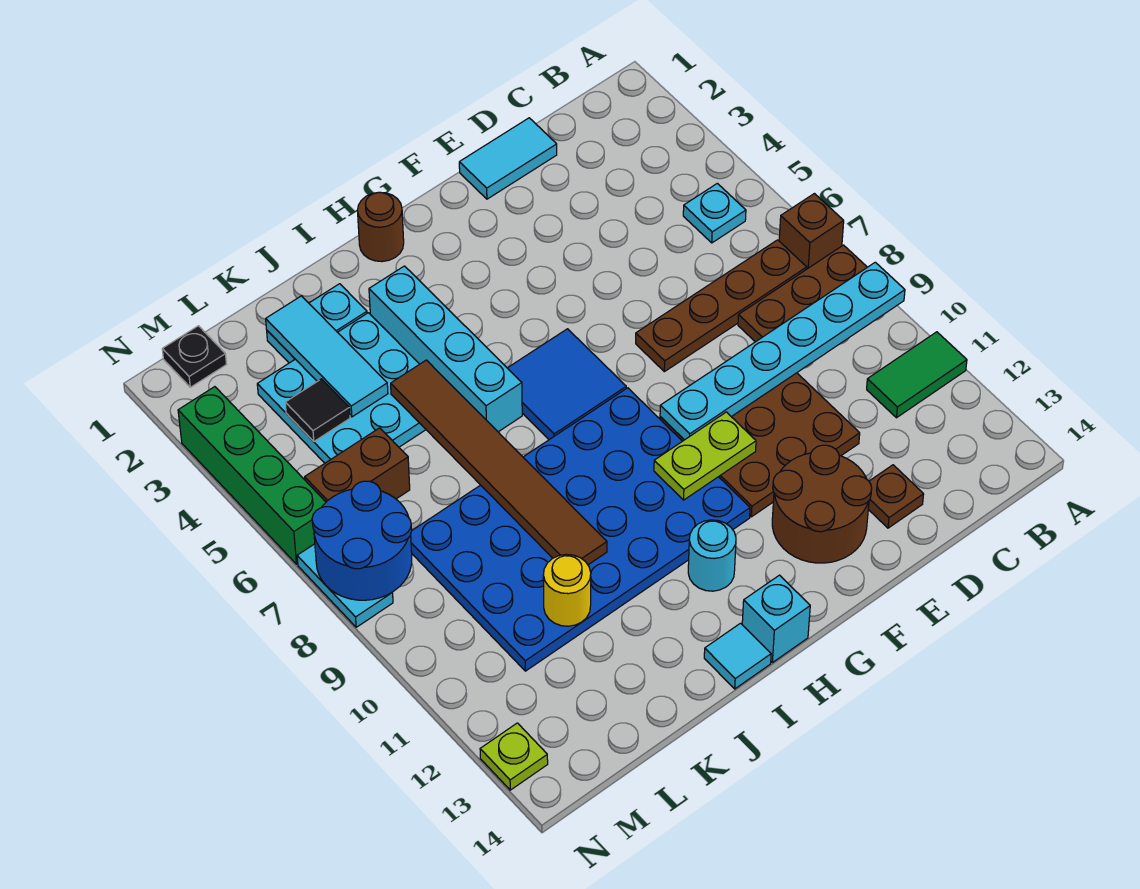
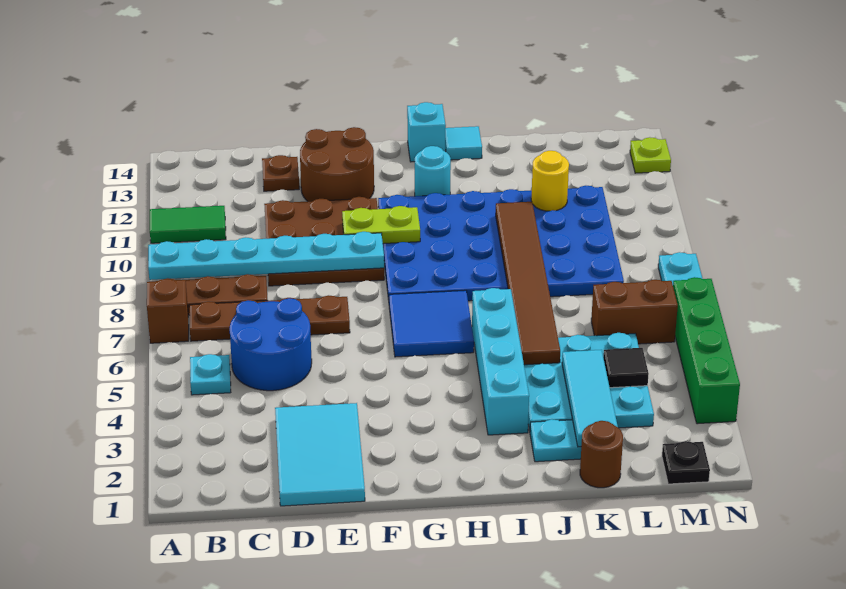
cyan 1x2 tile [459,118,557,199] -> cyan 2x3 tile [275,403,365,506]
brown 1x1 round brick [358,192,404,262] -> brown 1x1 round brick moved to [580,421,623,488]
blue 2x2 round brick [312,481,412,600] -> blue 2x2 round brick moved to [230,298,312,391]

